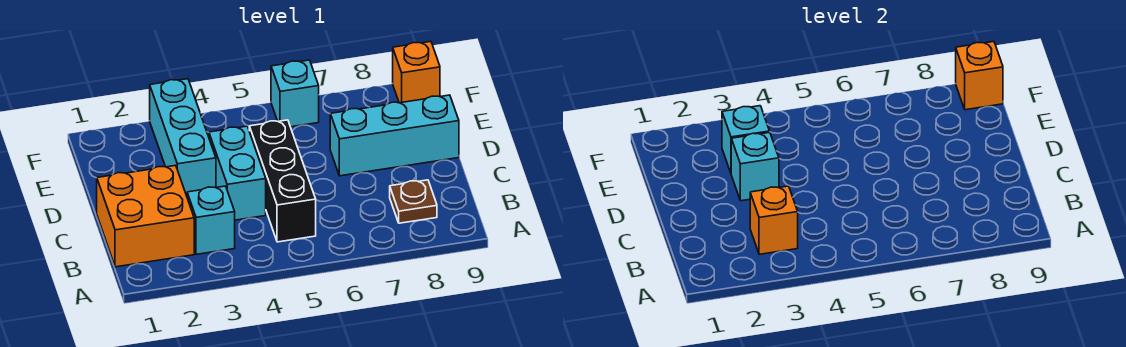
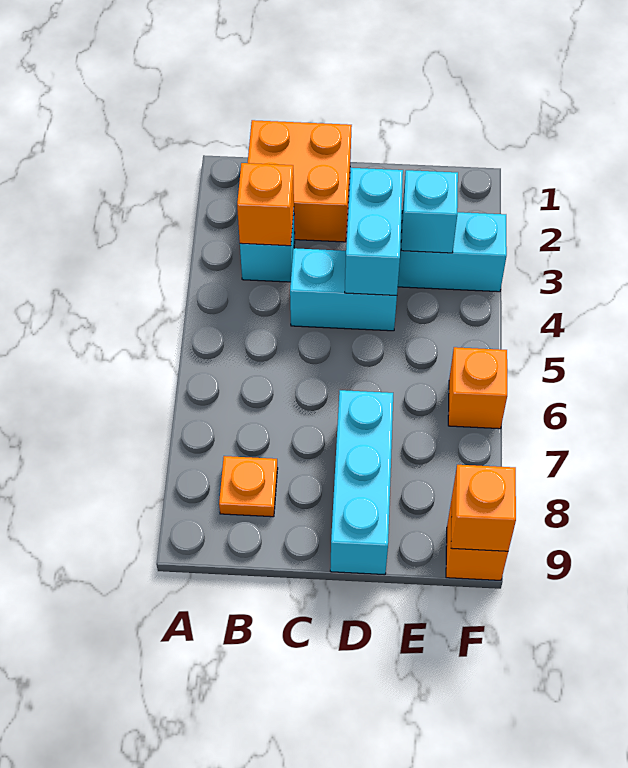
black 1x3 brick [249,120,316,242] -> none
brown 1x1 plate [390,180,437,223] -> orange 1x1 plate [219,456,278,517]
cyan 1x1 brick [731,132,779,201] -> cyan 1x2 brick [345,168,403,295]
cyan 1x1 brick [271,60,319,127] -> orange 1x1 brick [448,347,507,429]

